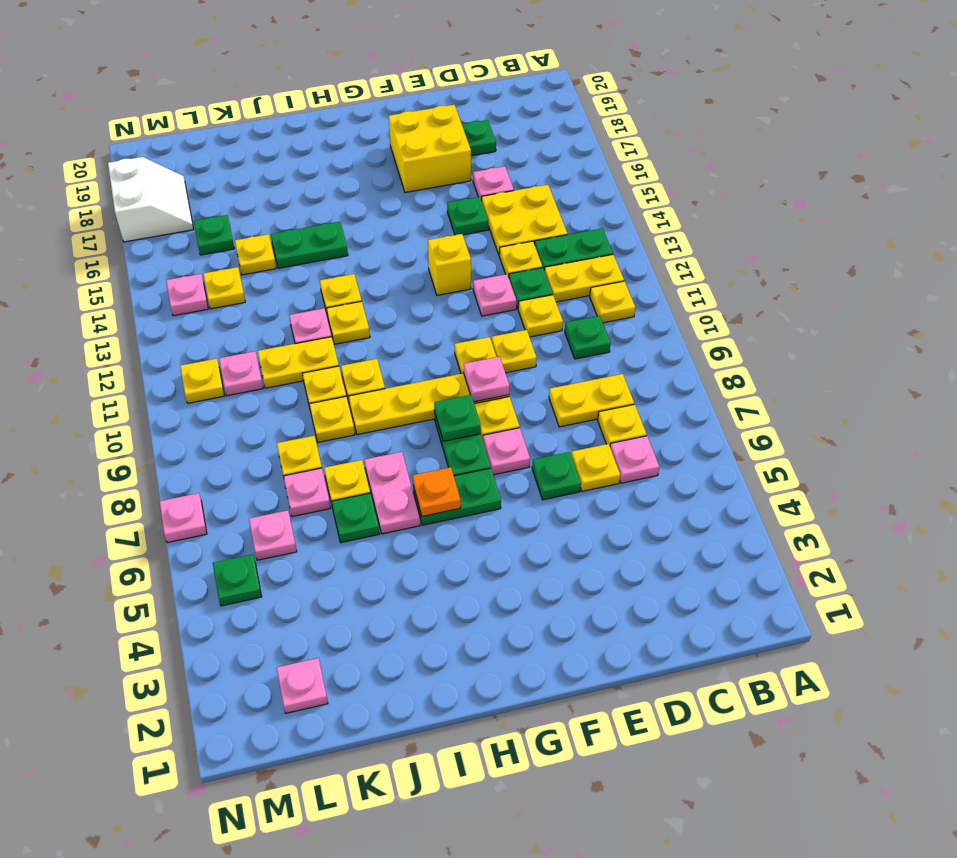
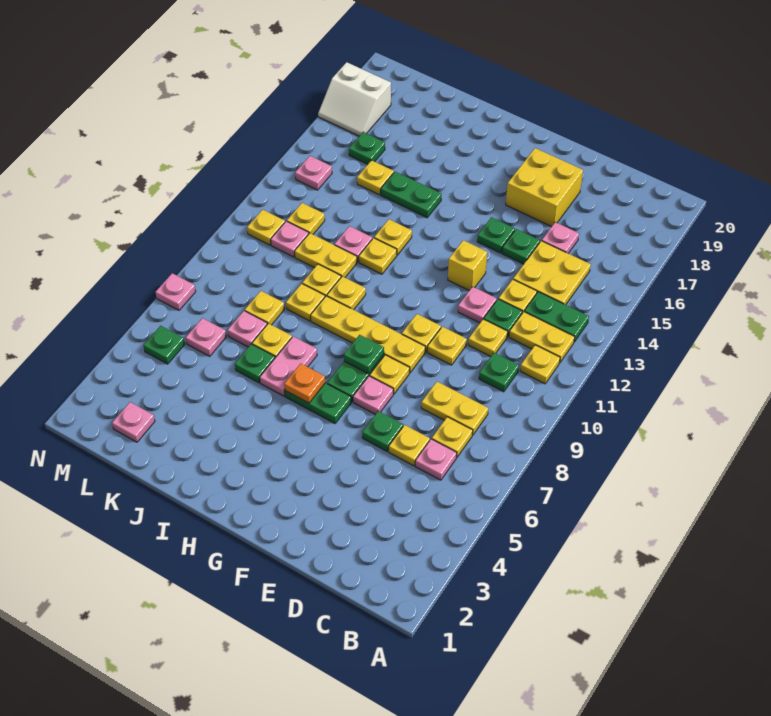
green 1x1 plate [462,120,496,156] -> green 1x1 plate moved to [477,217,515,253]
pink 1x1 plate [464,357,510,402] -> none
yellow 1x1 plate [203,267,245,309] -> yellow 1x1 plate moved to [287,203,325,234]
white 2x2 slope [108,157,194,242] -> white 2x2 slope turned to [318,62,391,136]

